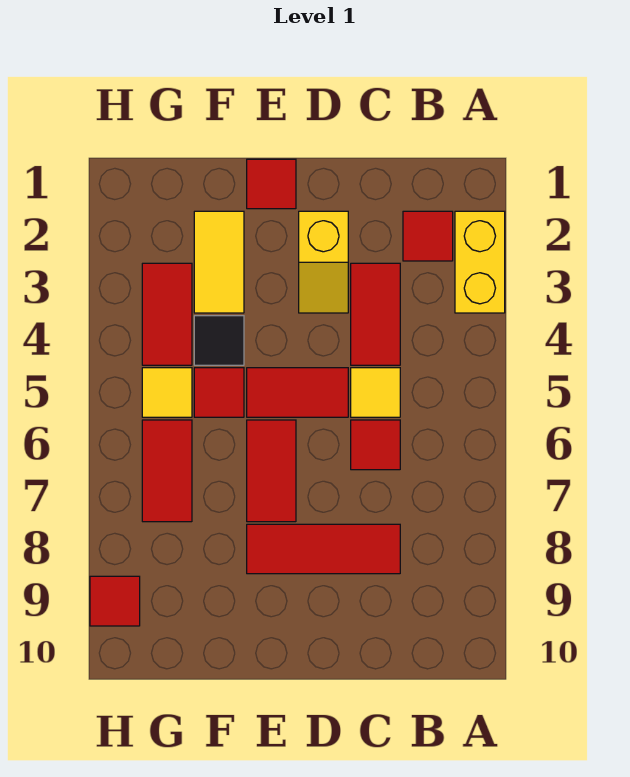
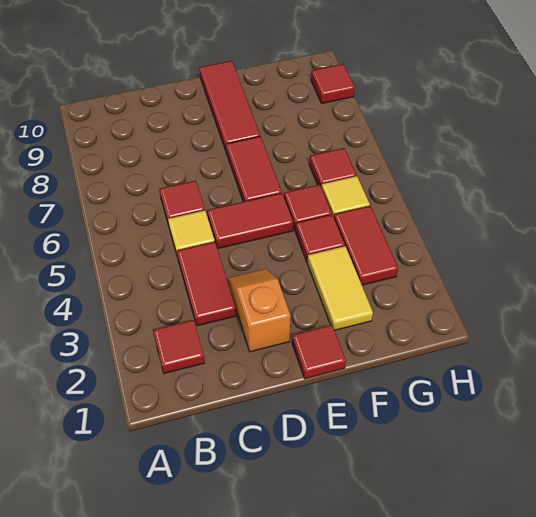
yellow 1x2 brick [455,211,505,313] -> none
red 1x3 tile [247,524,400,574] -> red 1x3 tile turned to [199,61,260,151]
yellow 1x2 slope [299,211,348,313] -> orange 1x2 slope [228,269,291,352]
black 1x1 tile [194,316,244,365] -> red 1x1 tile [295,215,345,262]
red 1x2 tile [142,420,192,522] -> red 1x1 tile [309,148,356,187]

